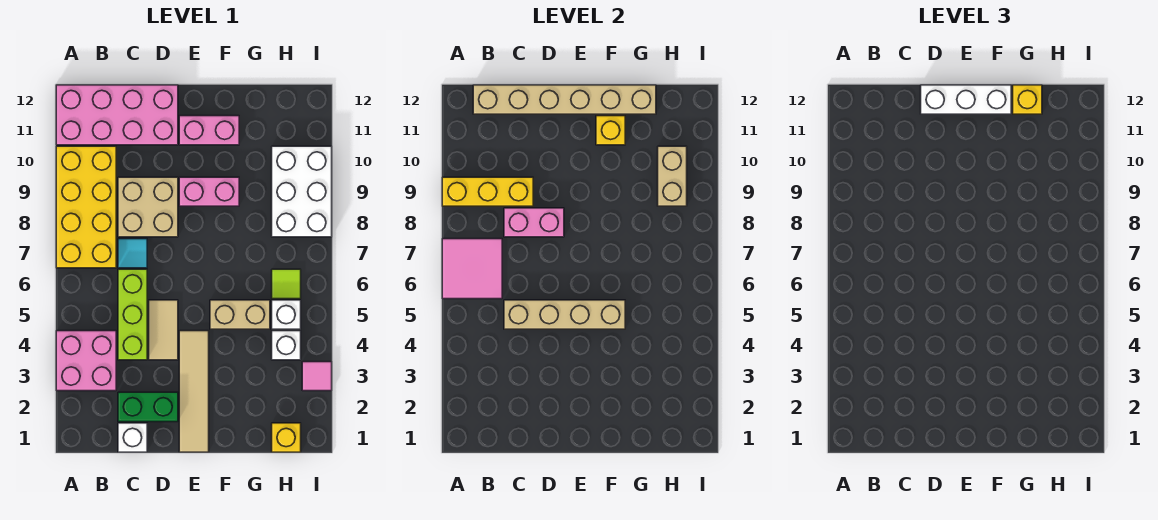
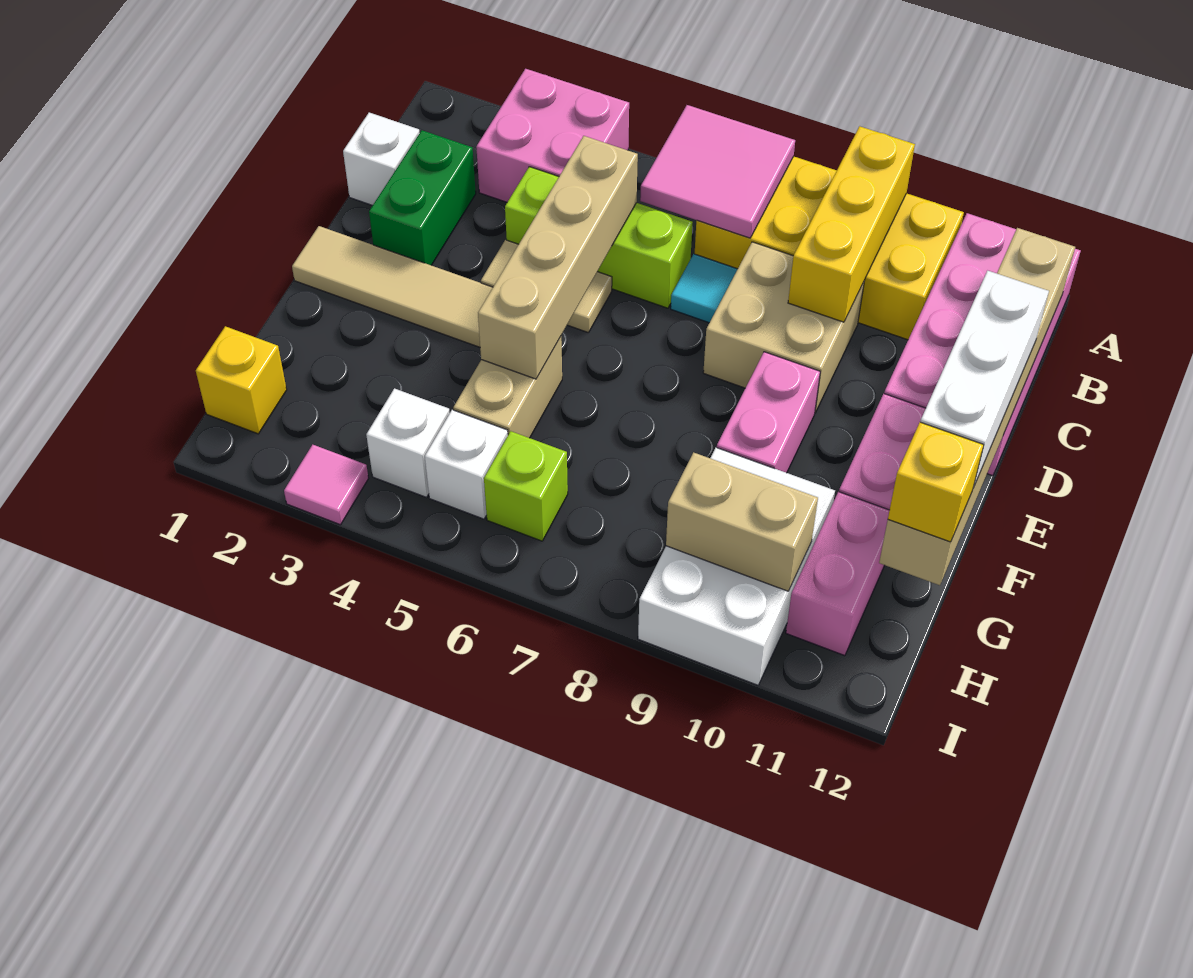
pink 1x2 brick [504,208,564,237] -> pink 1x2 brick moved to [786,492,889,656]
yellow 1x1 brick [596,116,625,145] -> none
lime 1x1 tile [272,269,301,299] -> lime 1x1 brick [484,431,568,541]
white 2x3 brick [272,146,332,237] -> white 2x3 brick turned to [638,447,835,685]

